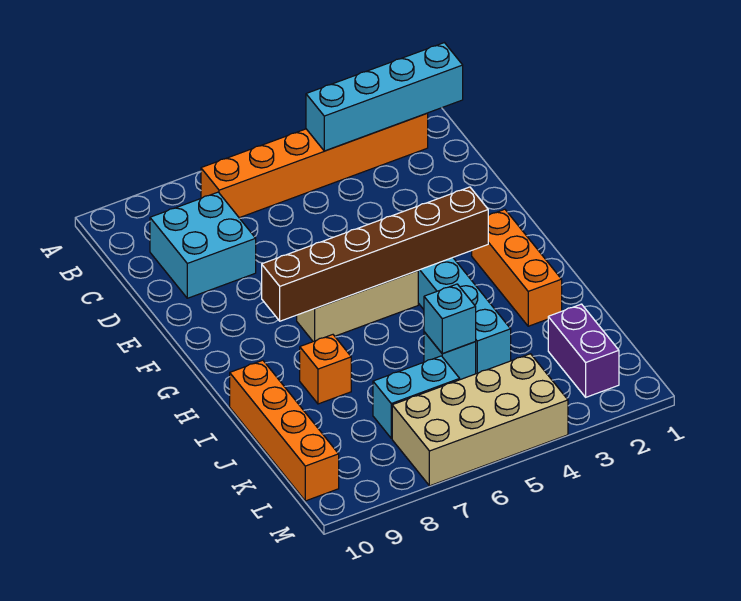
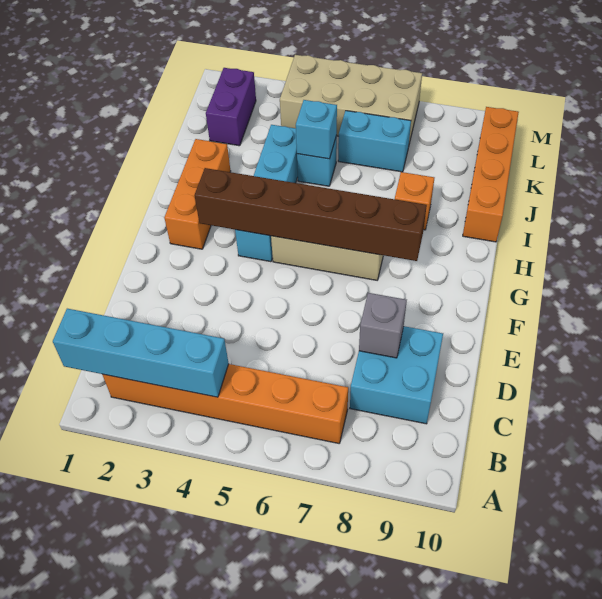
none -> grey 1x1 brick [359,293,407,358]

